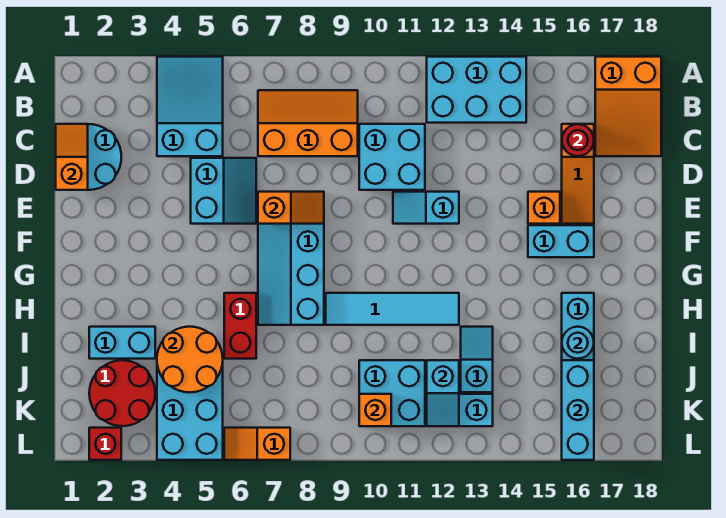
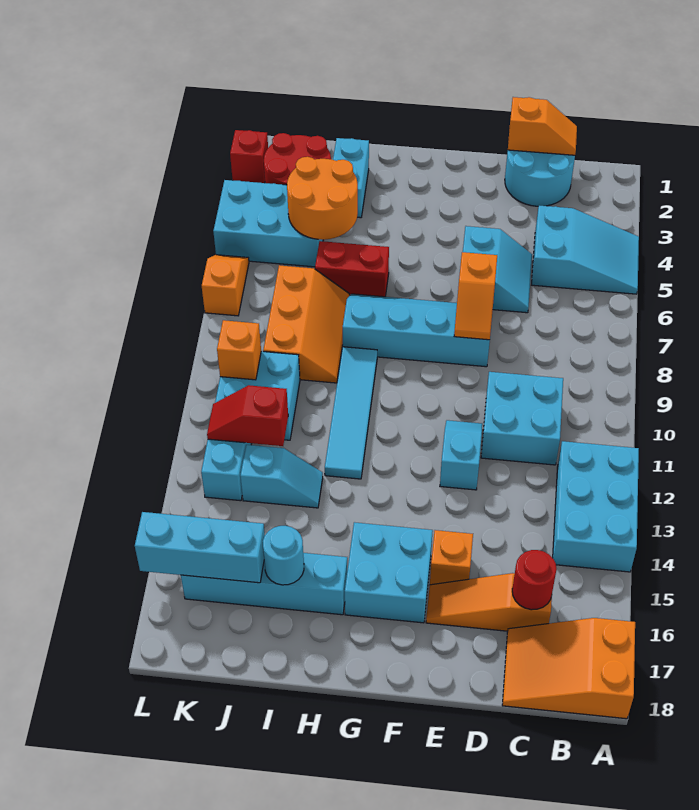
orange 2x3 slope [258,90,358,156] -> orange 2x3 slope moved to [263,265,349,383]
cyan 2x2 slope [191,158,256,224] -> cyan 2x2 slope turned to [463,226,532,313]
cyan 1x2 brick [528,225,594,257] -> cyan 2x2 brick [345,522,433,623]
cyan 1x2 slope [427,360,459,426] -> red 1x2 slope [207,385,288,446]

